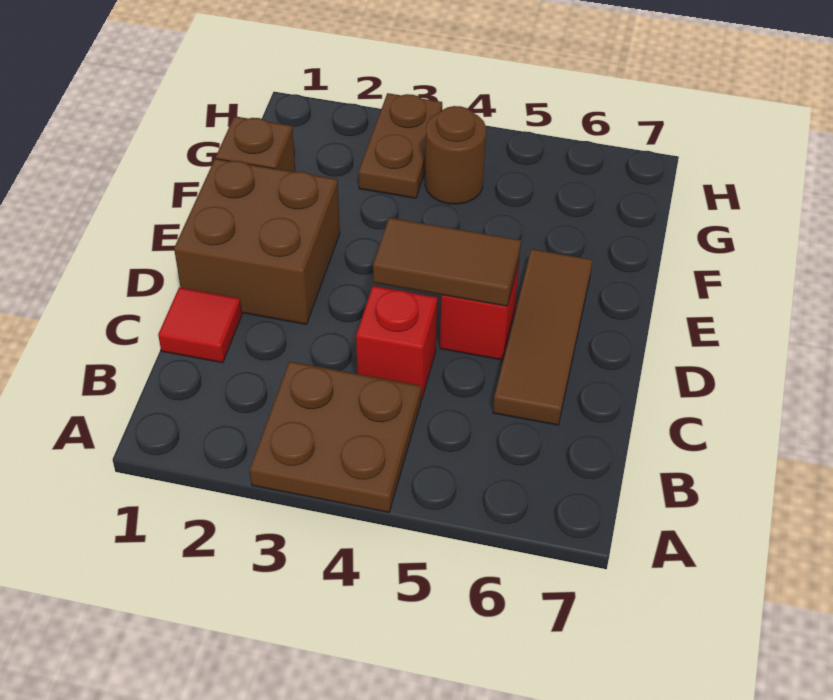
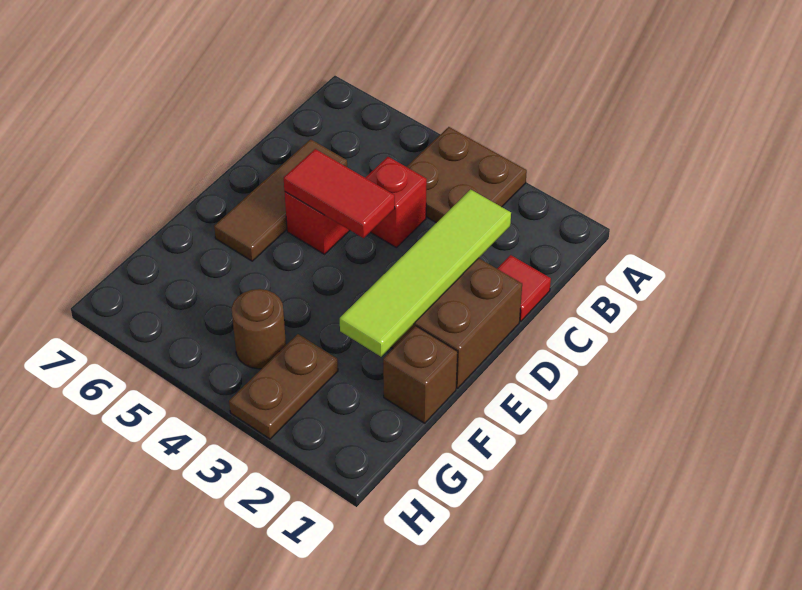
none -> lime 1x4 tile [340,189,511,357]
brown 1x2 tile [373,218,521,306] -> red 1x2 tile [284,149,395,238]

